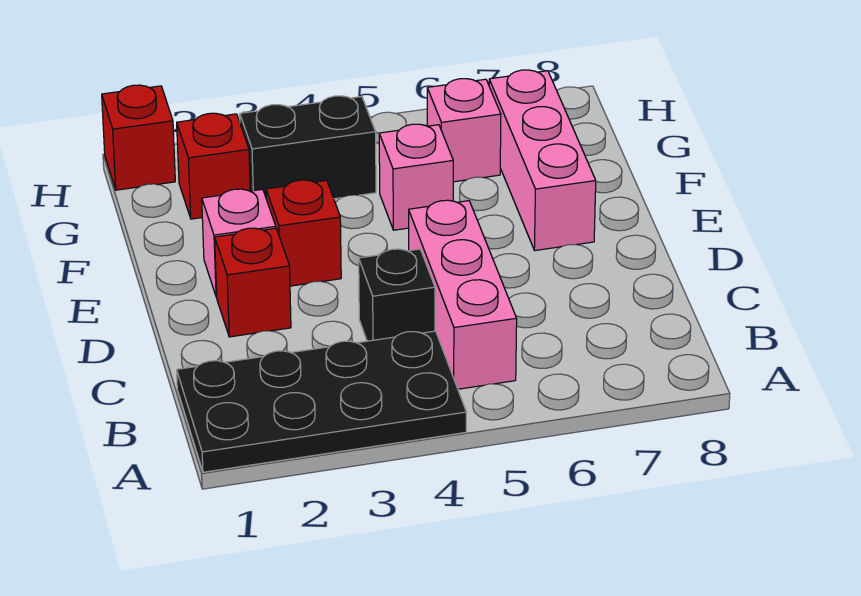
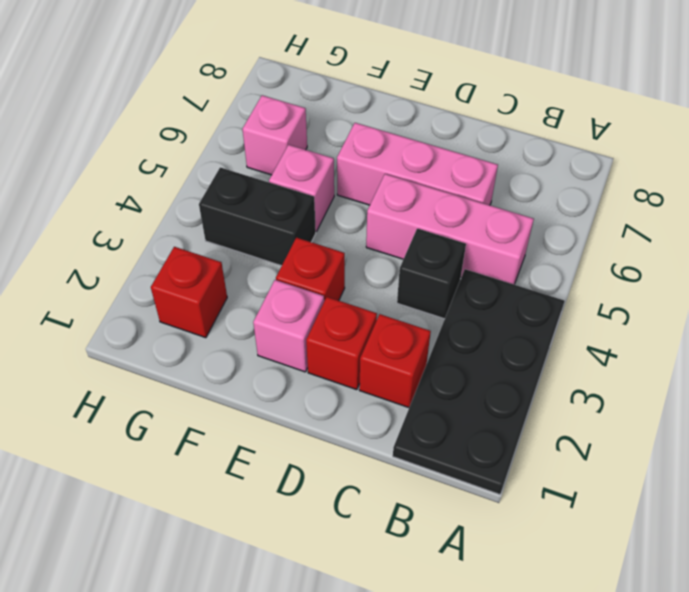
pink 1x3 brick [489,70,596,251] -> pink 1x3 brick moved to [337,123,498,205]
black 1x2 brick [240,96,376,199] -> black 1x2 brick turned to [199,167,316,266]
red 1x1 brick [102,85,175,190] -> red 1x1 brick moved to [359,314,431,408]

